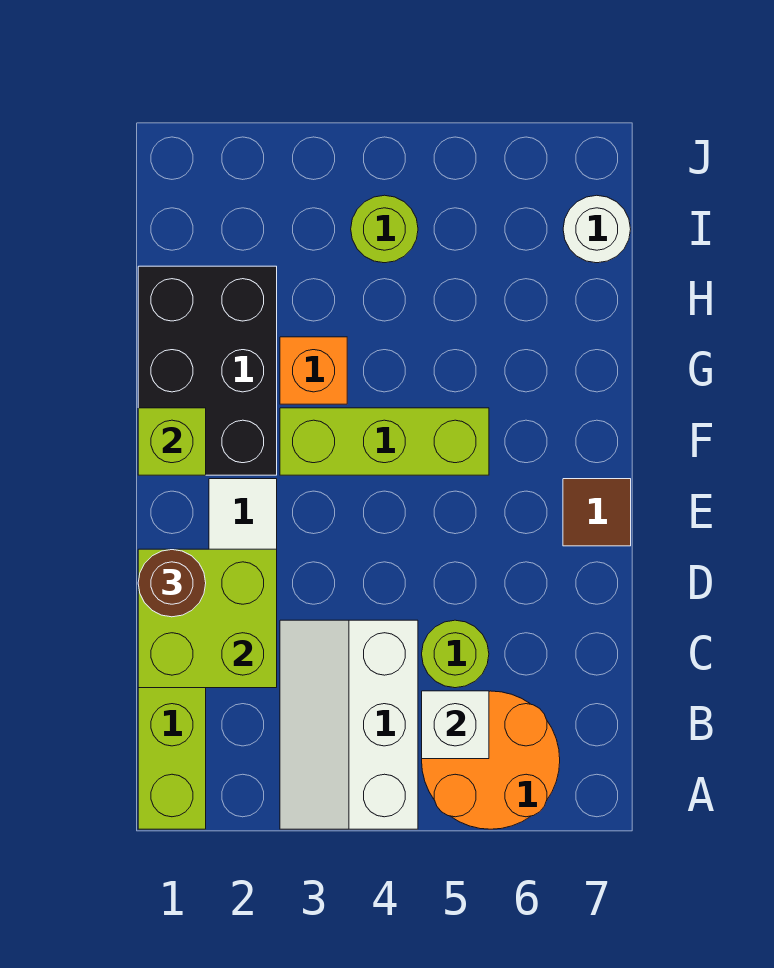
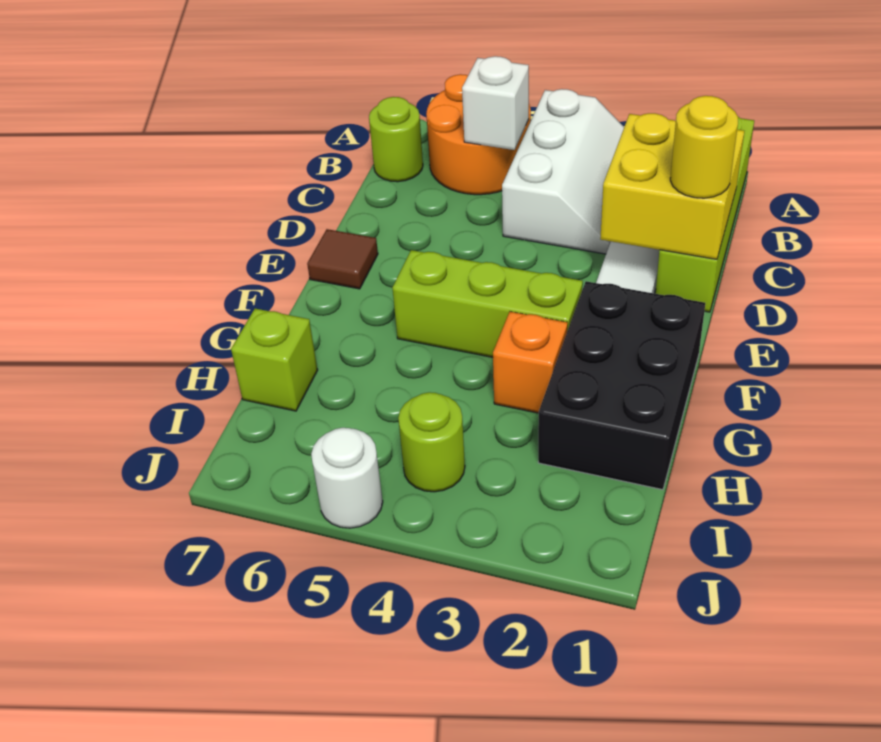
lime 2x2 brick [138,549,277,688] -> yellow 2x2 brick [600,113,744,259]
lime 1x1 round brick [422,620,489,688] -> lime 1x1 round brick moved to [369,97,423,182]
brown 1x1 round brick [138,550,206,617] -> yellow 1x1 round brick [670,96,738,198]
lime 1x1 brick [138,408,206,475] -> lime 1x1 brick moved to [231,309,317,411]
white 1x1 round brick [563,195,631,263] -> white 1x1 round brick moved to [311,428,383,528]

